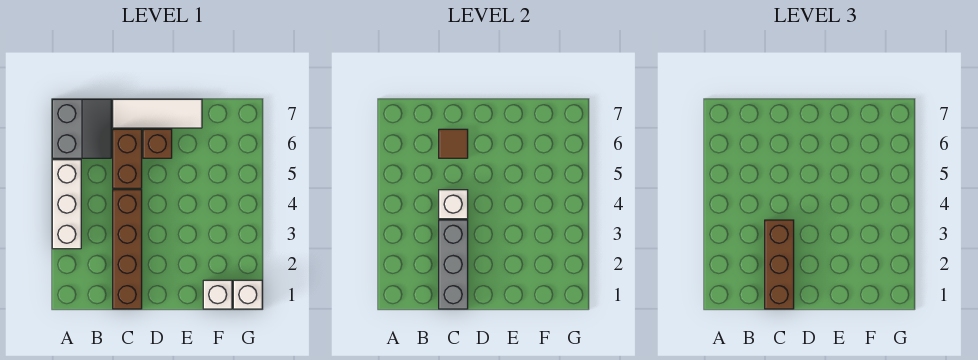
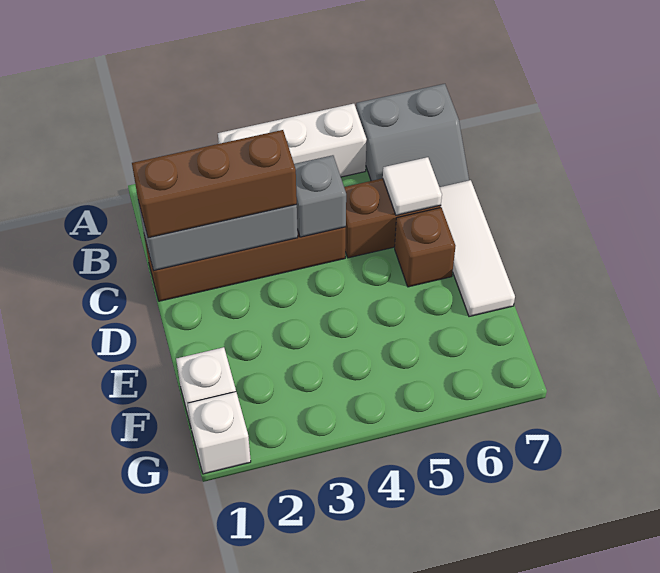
white 1x1 brick [439,190,468,219] -> grey 1x1 brick [294,155,346,237]
brown 1x1 tile [439,129,468,158] -> white 1x1 tile [383,157,442,215]

